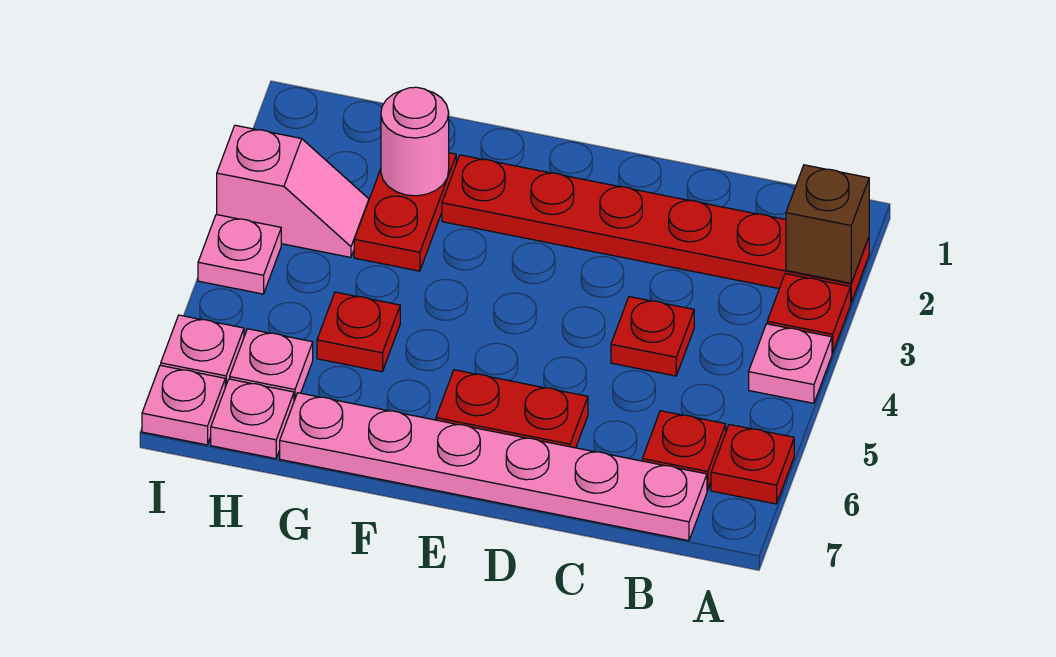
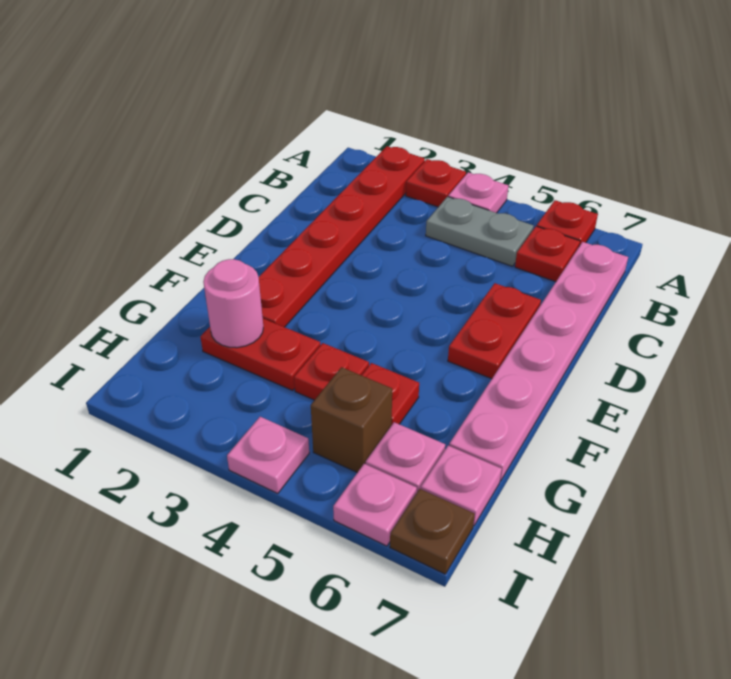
brown 1x1 brick [786,165,869,283] -> brown 1x1 brick moved to [311,367,392,473]
none -> grey 1x2 plate [426,197,534,266]
red 1x1 plate [611,297,694,376] -> red 1x1 plate moved to [294,343,369,400]
pink 1x2 slope [217,125,369,257] -> none
pink 1x1 plate [142,365,225,445] -> brown 1x1 plate [390,489,475,574]

